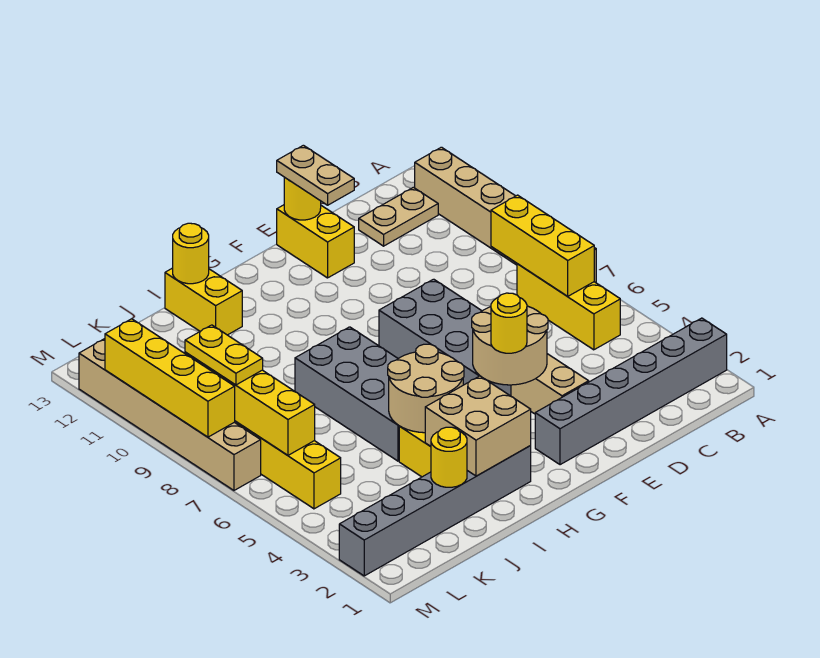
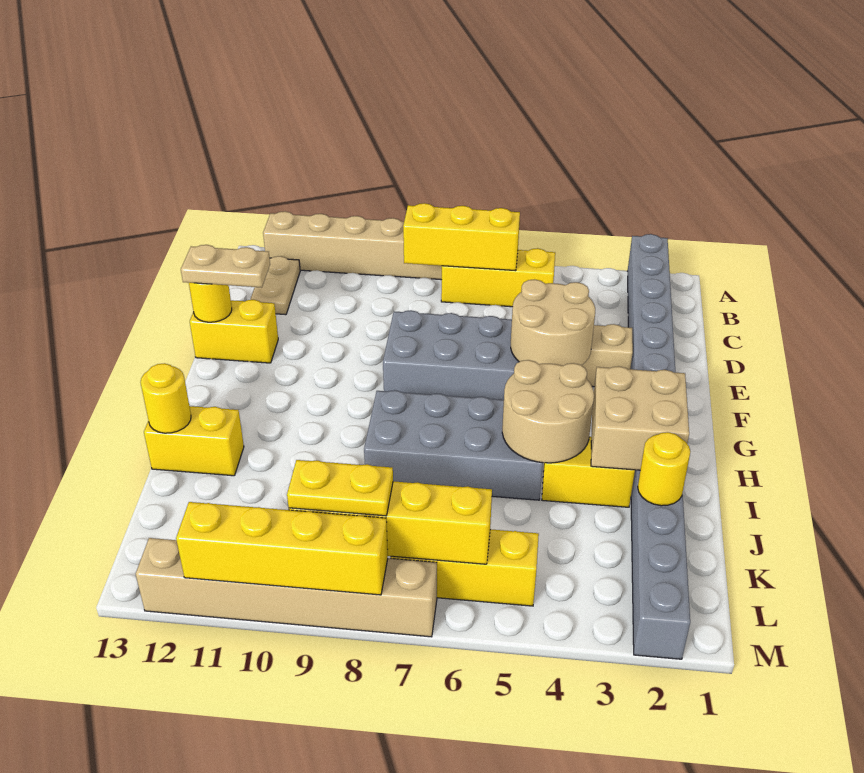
yellow 1x1 round brick [491,293,527,353] -> none

